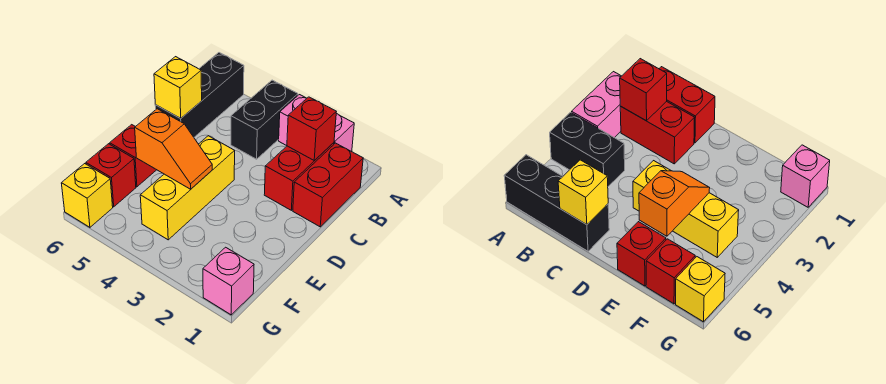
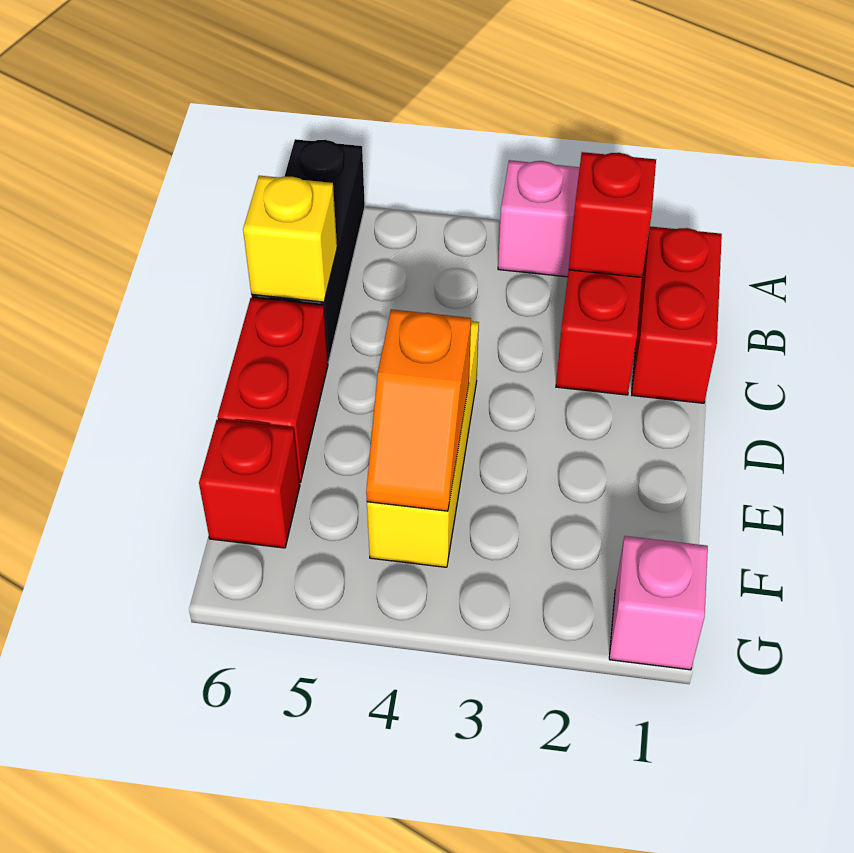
black 1x2 brick [231,80,298,159] -> none
orange 1x2 slope [135,109,212,189] -> orange 1x2 slope turned to [366,309,471,511]
red 1x1 brick [110,125,156,187] -> red 1x2 brick [217,298,328,482]
yellow 1x1 brick [61,164,113,227] -> none

